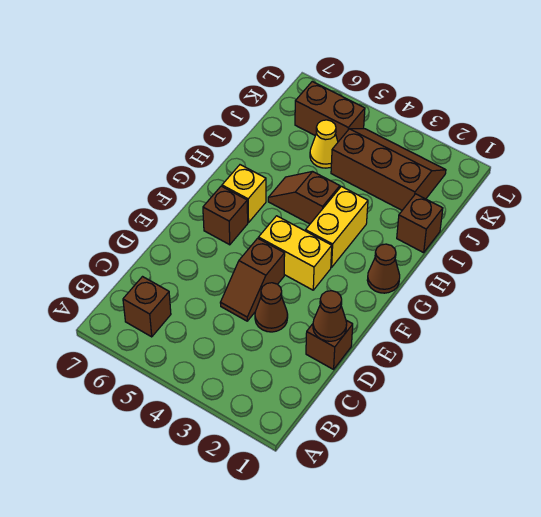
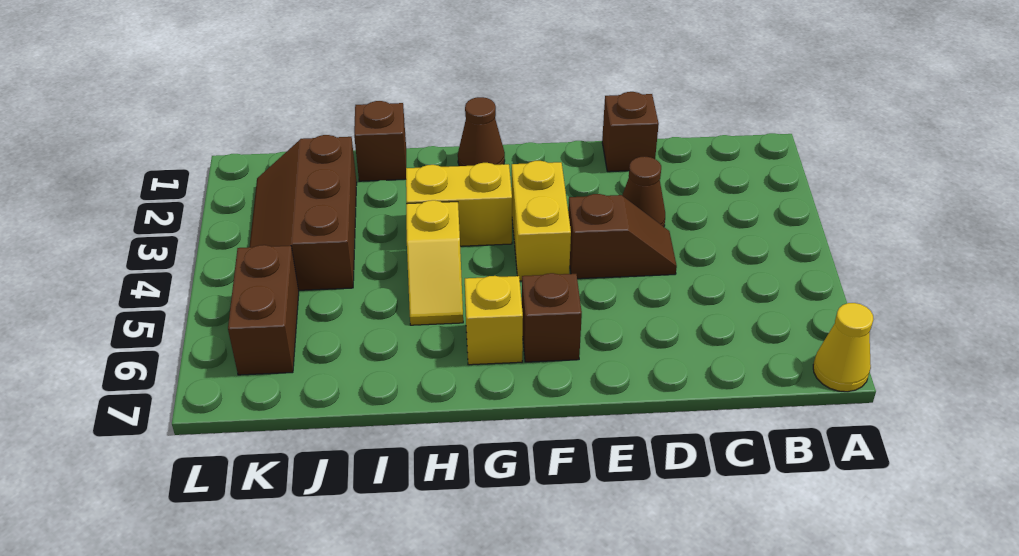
brown 1x1 brick [123,277,171,337] -> none
brown 1x1 cone [313,291,347,341] -> none
brown 1x2 slope [268,172,340,224] -> yellow 1x2 slope [406,200,463,325]
yellow 1x1 cone [310,120,338,168] -> yellow 1x1 cone moved to [813,303,873,392]

